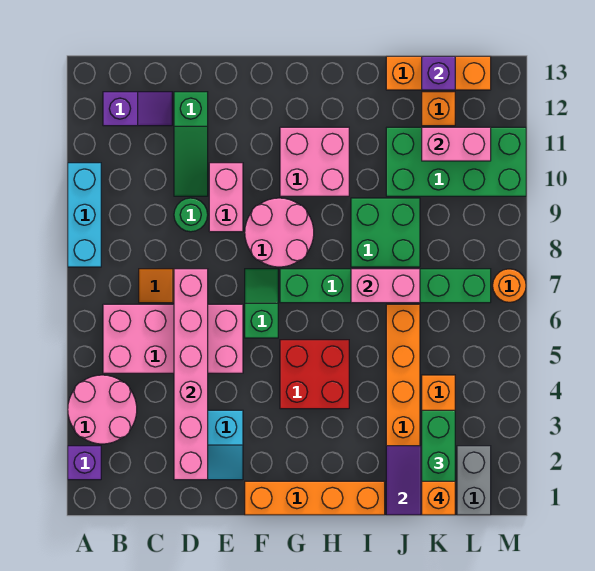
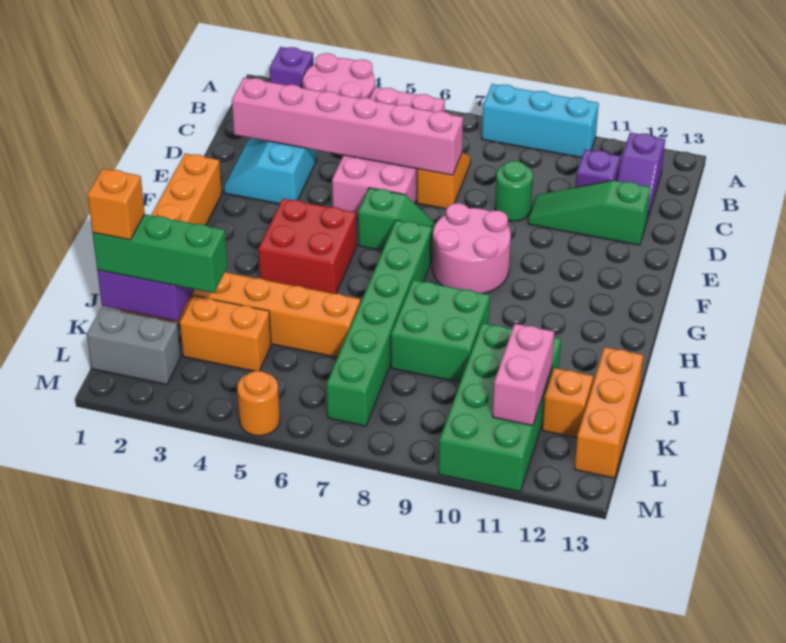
pink 1x2 brick [209,163,243,232] -> none
pink 2x2 brick [280,127,349,196] -> none
pink 1x2 brick [351,269,420,303] -> none
purple 1x1 brick [422,56,455,90] -> purple 1x1 brick moved to [576,150,620,187]
orange 1x1 round brick [493,269,526,302] -> orange 1x1 round brick moved to [237,371,280,436]

